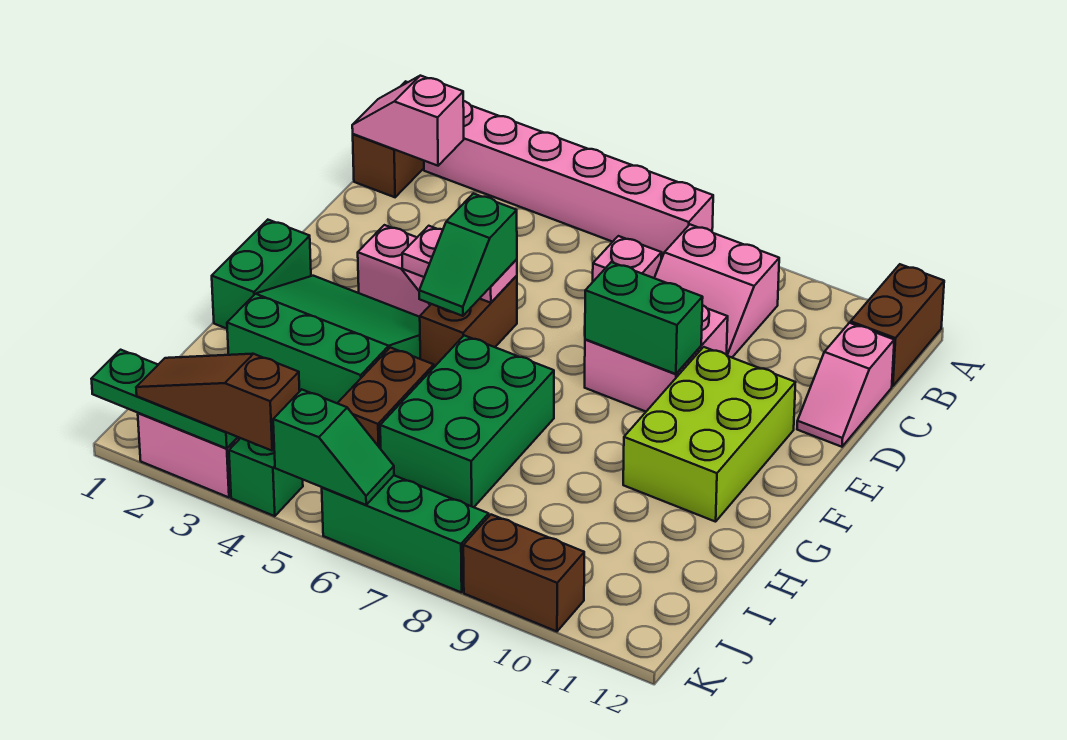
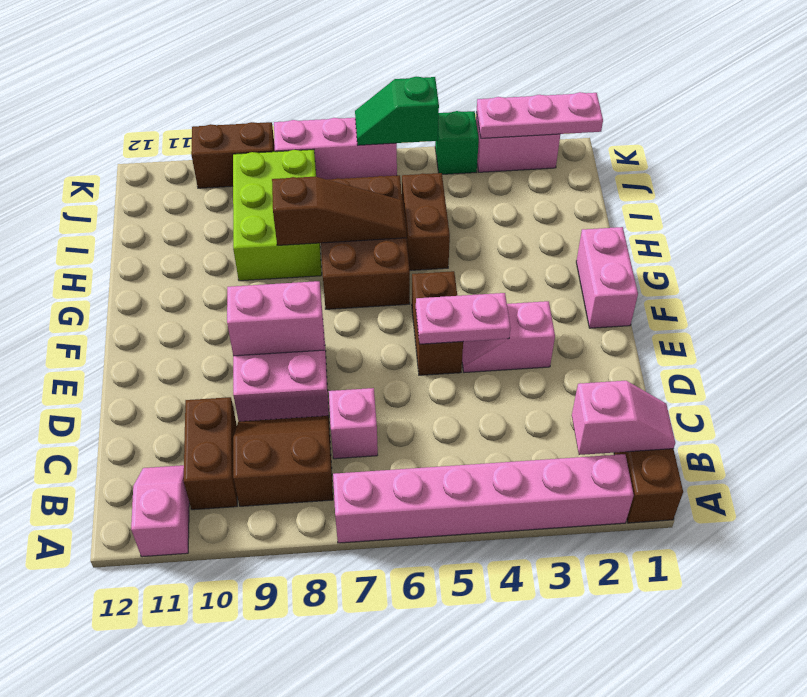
brown 1x2 brick [851,264,944,386] -> brown 1x2 brick moved to [184,397,237,510]
pink 2x2 slope [655,225,779,357] -> brown 2x2 slope [233,416,333,506]
pink 1x2 slope [797,323,894,447] -> pink 1x2 slope moved to [131,465,189,557]
green 1x2 slope [419,193,517,316] -> none
green 1x2 brick [585,262,703,374] -> pink 1x2 brick [227,281,324,356]
lime 2x3 brick [623,347,796,522] -> lime 2x3 brick moved to [233,150,322,281]
green 1x2 brick [212,220,311,329] -> pink 1x2 brick [576,227,638,328]
green 3x3 slope [227,276,420,403] -> none
green 2x3 brick [380,335,554,507] -> brown 2x3 brick [321,175,410,309]
green 1x3 plate [92,350,238,448] -> pink 1x3 plate [477,92,603,138]
brown 1x3 slope [136,354,300,451] -> brown 1x3 slope moved to [272,176,406,245]
green 1x3 brick [322,476,489,592] -> pink 1x3 brick [274,118,397,179]

